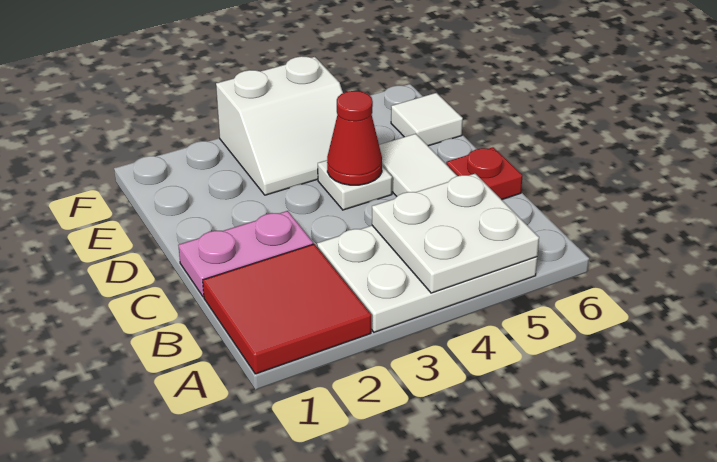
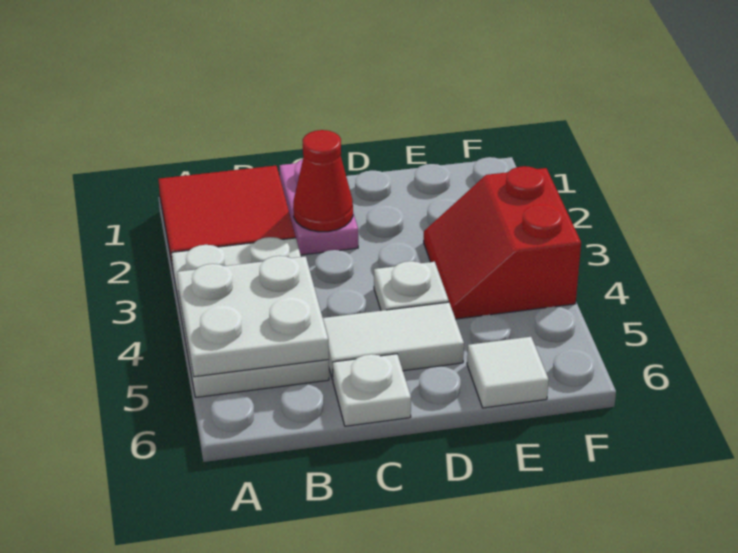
red 1x1 plate [446,147,523,200] -> white 1x1 plate [333,354,411,426]
red 1x1 cone [327,91,382,185] -> red 1x1 cone moved to [293,130,353,232]
white 2x2 slope [216,56,343,195] -> red 2x2 slope [424,166,581,319]

